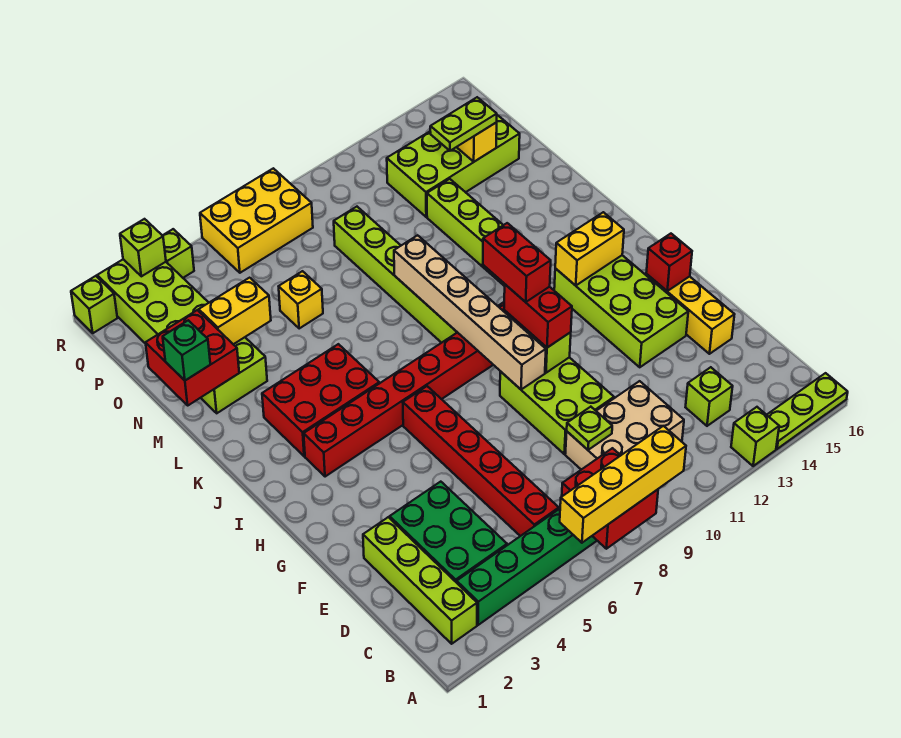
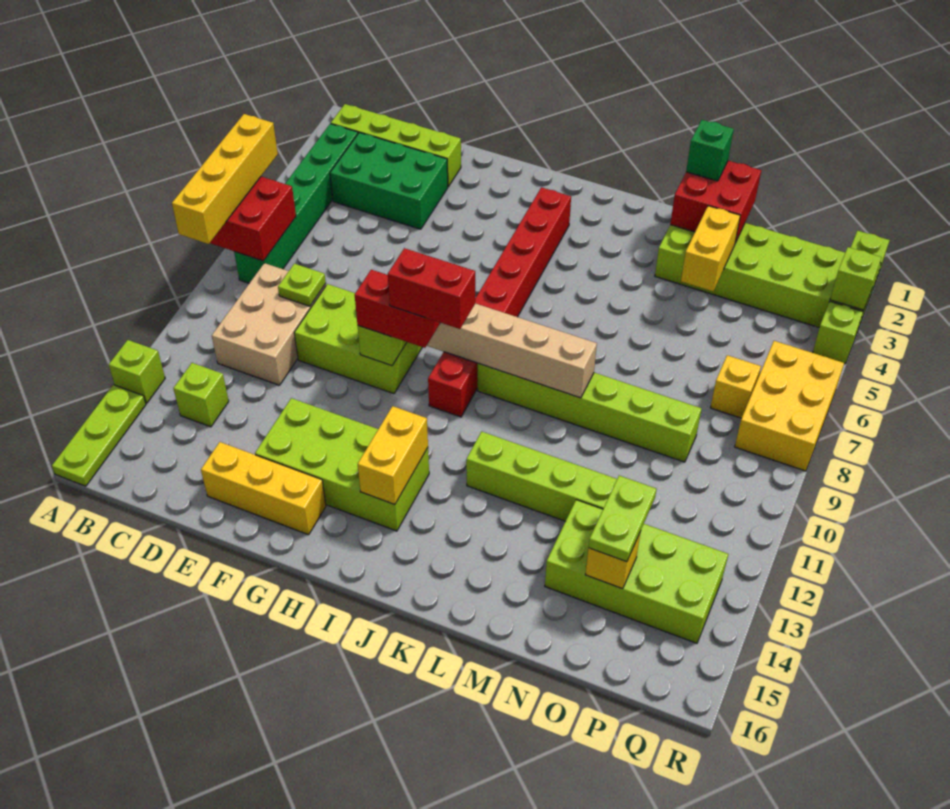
red 1x6 brick [403,386,559,536] -> none
red 1x1 brick [646,234,692,291] -> none
red 2x3 brick [262,344,379,456] -> none
yellow 1x1 brick [279,271,323,328] -> yellow 1x1 brick moved to [710,355,761,418]
lime 2x4 brick [387,115,520,217] -> lime 2x4 brick turned to [545,500,728,643]

